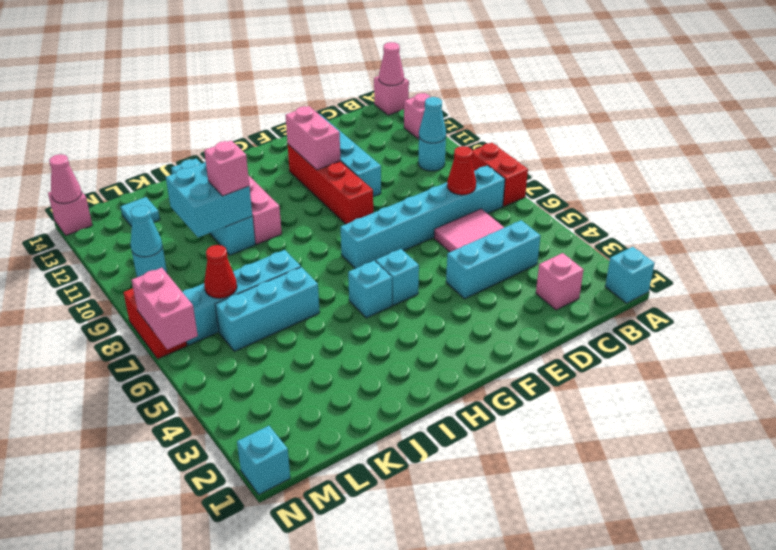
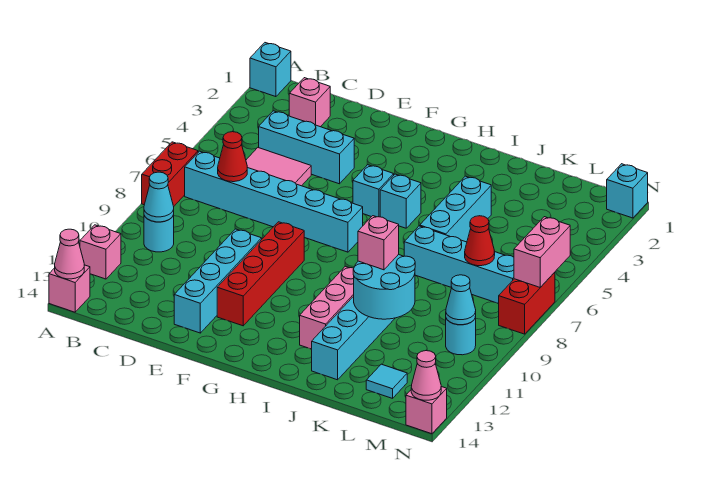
pink 1x2 brick [286,106,340,170] -> none
cyan 1x3 brick [215,267,320,351] -> cyan 1x3 brick turned to [420,176,491,242]
cyan 2x2 brick [166,161,252,237] -> cyan 2x2 round brick [353,254,415,319]

